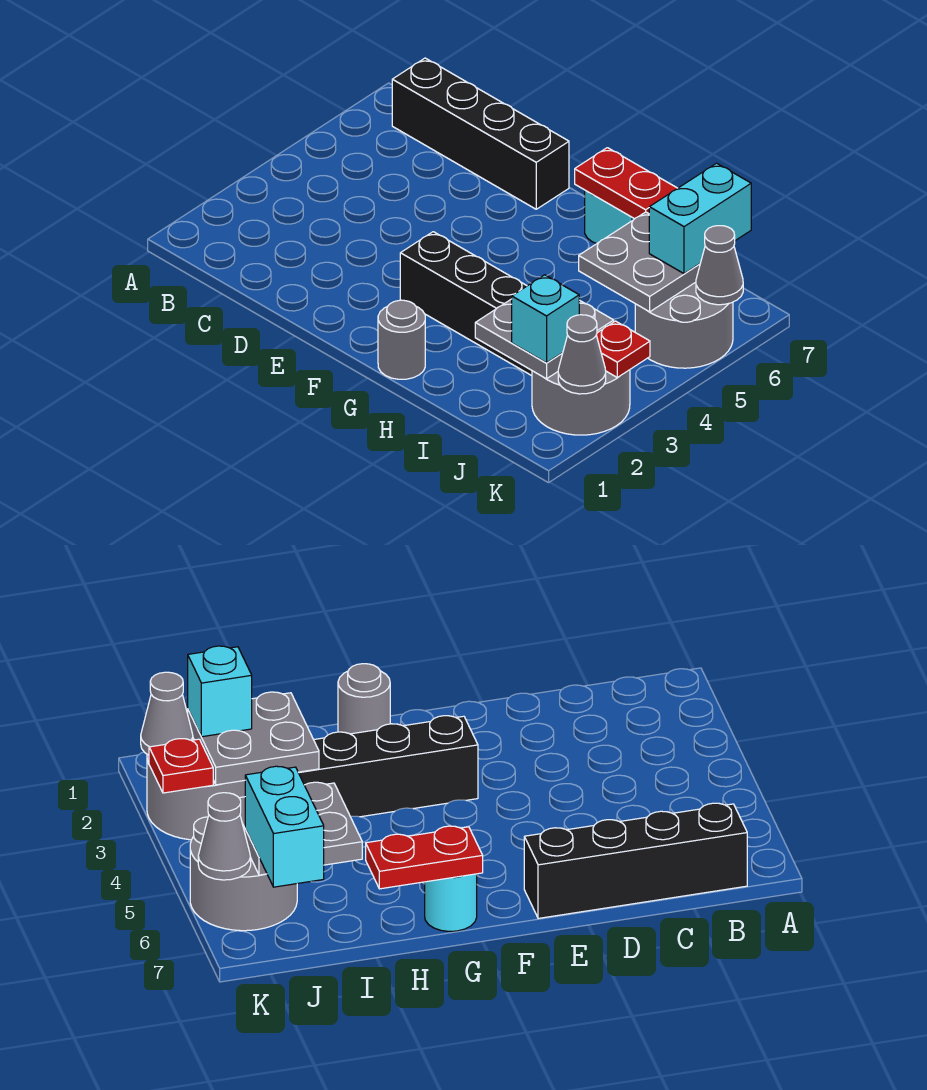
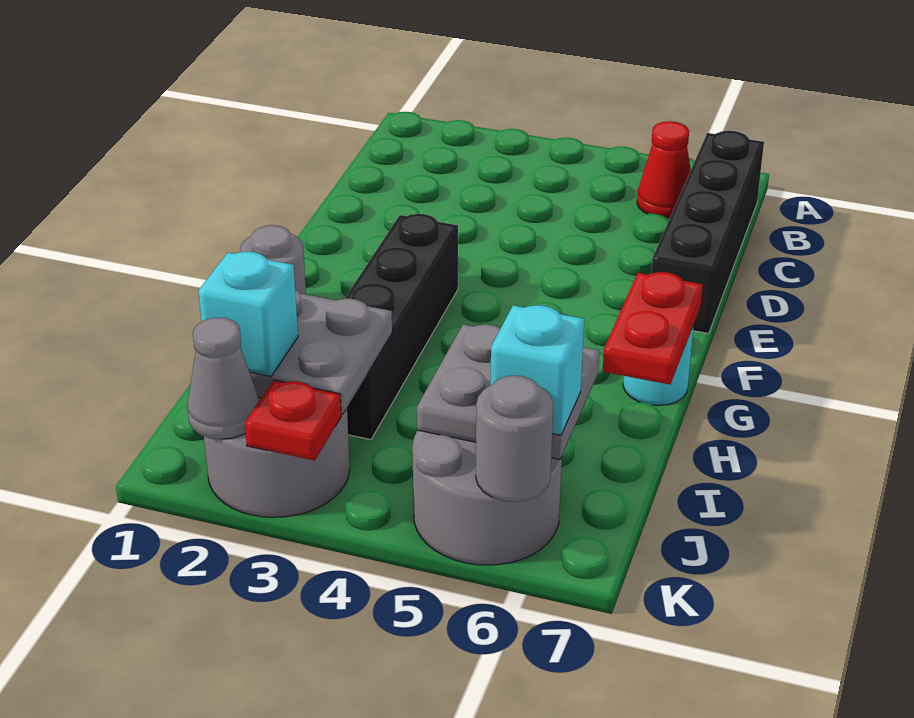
none -> red 1x1 cone [637,121,691,218]
cyan 1x2 brick [649,163,751,274] -> cyan 1x1 brick [490,305,584,435]
grey 1x1 cone [696,226,743,305] -> grey 1x1 round brick [476,375,553,502]

